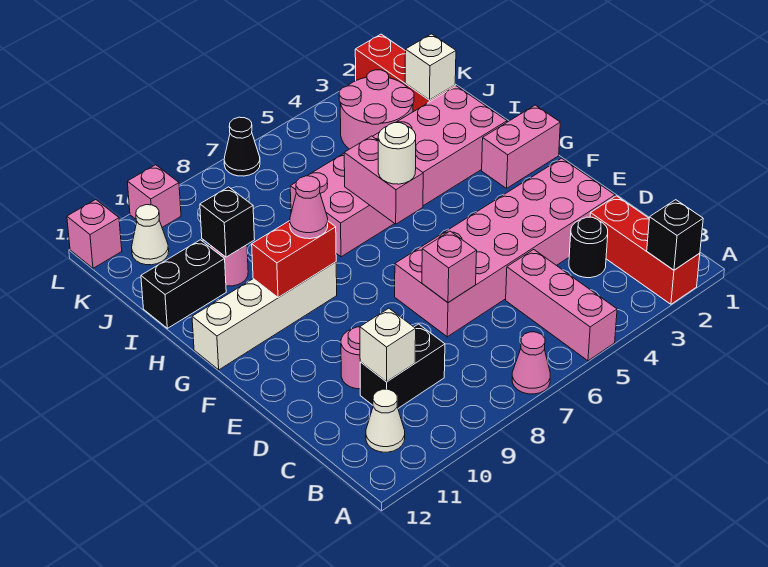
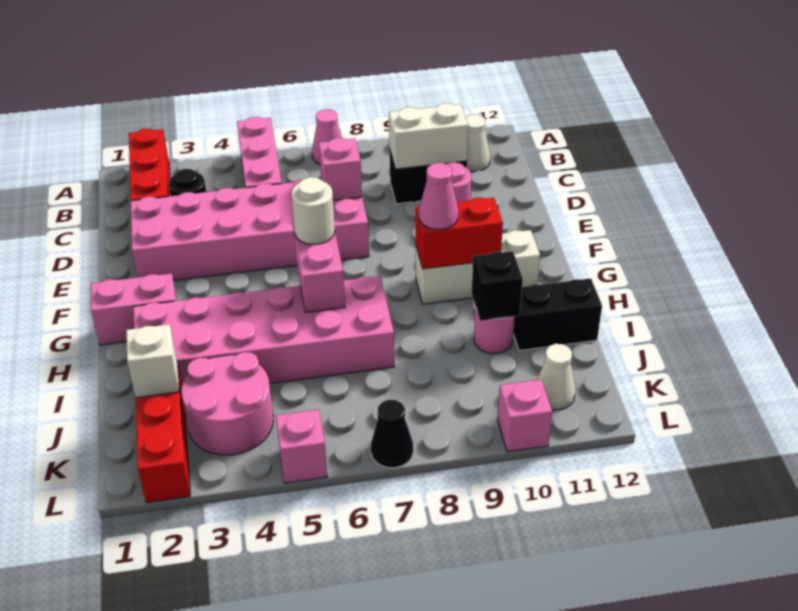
black 1x1 brick [647,200,703,270] -> none
white 1x1 brick [360,308,416,382] -> white 1x2 brick [389,103,468,169]
white 1x4 brick [192,262,337,370] -> white 1x3 brick [416,230,540,304]
pink 1x1 brick [67,200,122,268] -> pink 1x1 brick moved to [276,410,327,483]

